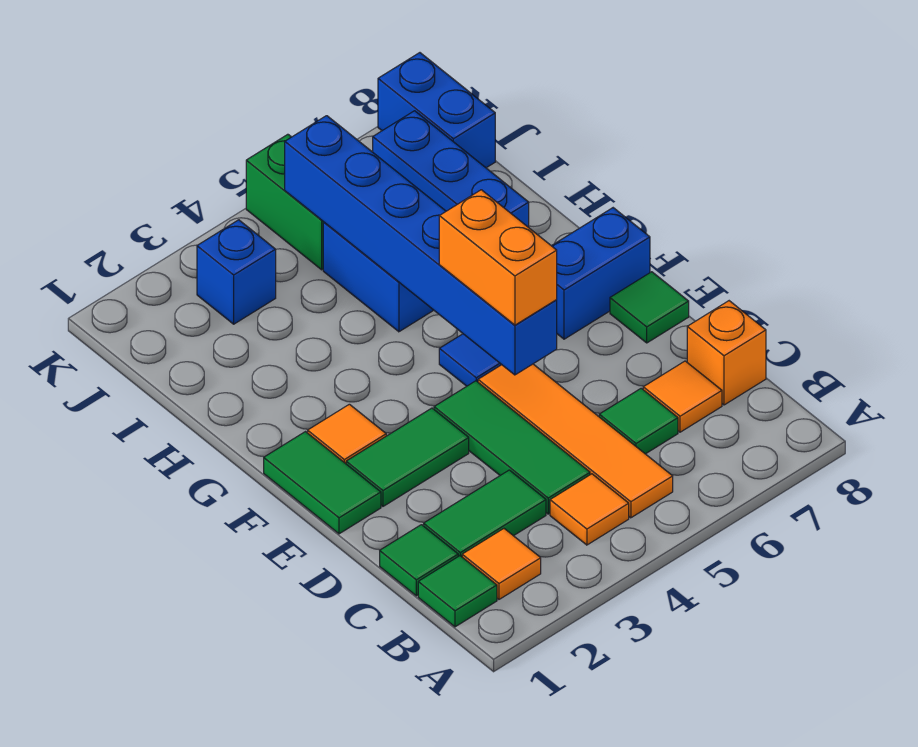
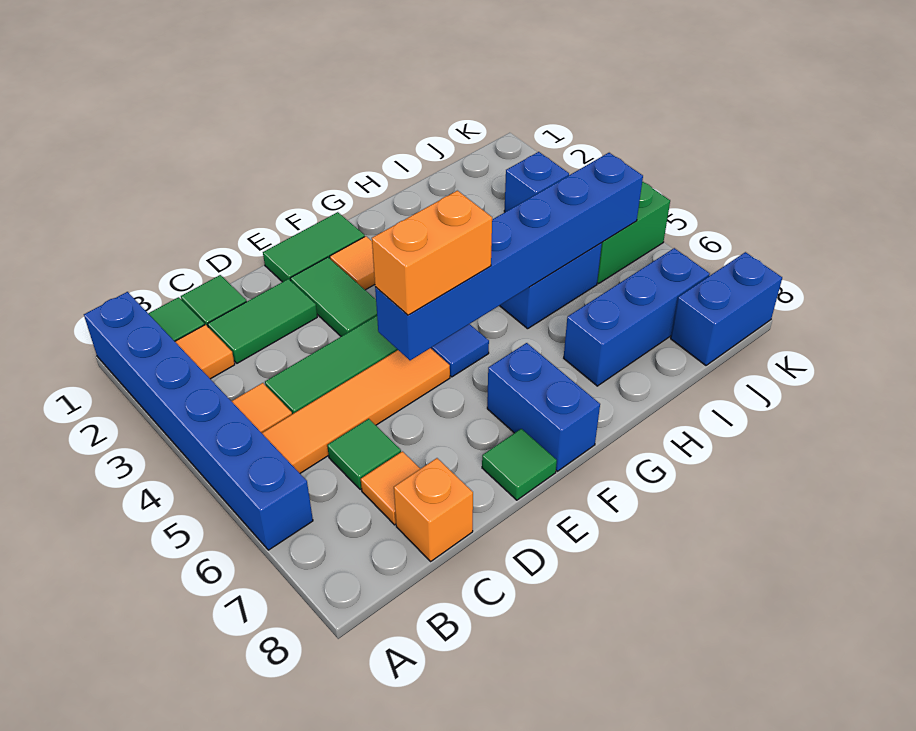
none -> blue 1x6 brick [84,292,313,550]
green 1x2 tile [424,470,546,557] -> green 1x2 tile turned to [208,279,317,363]

